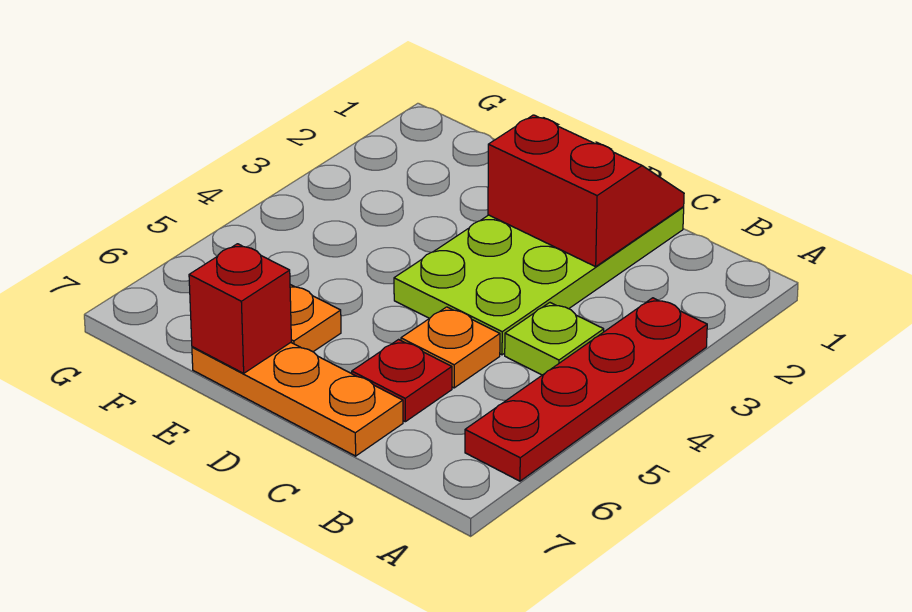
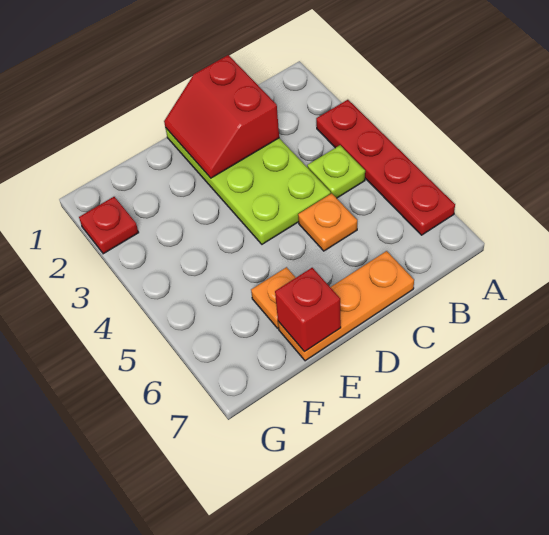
red 2x2 slope [488,115,684,267] -> red 2x2 slope turned to [164,55,279,178]
red 1x1 plate [352,340,452,422] -> red 1x1 plate moved to [79,197,139,254]

